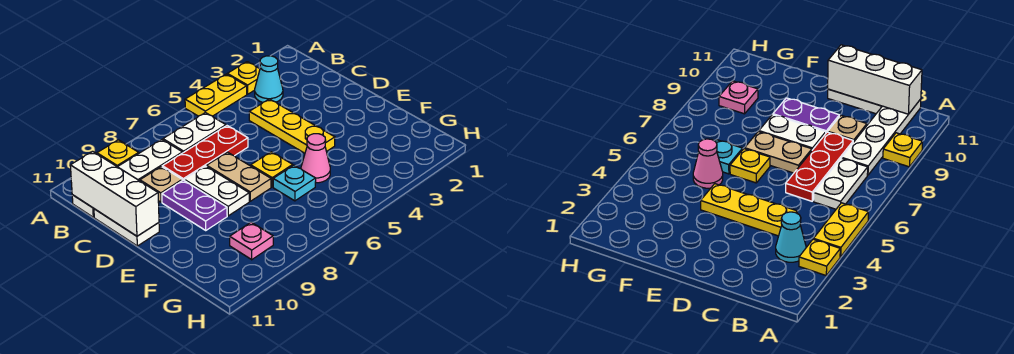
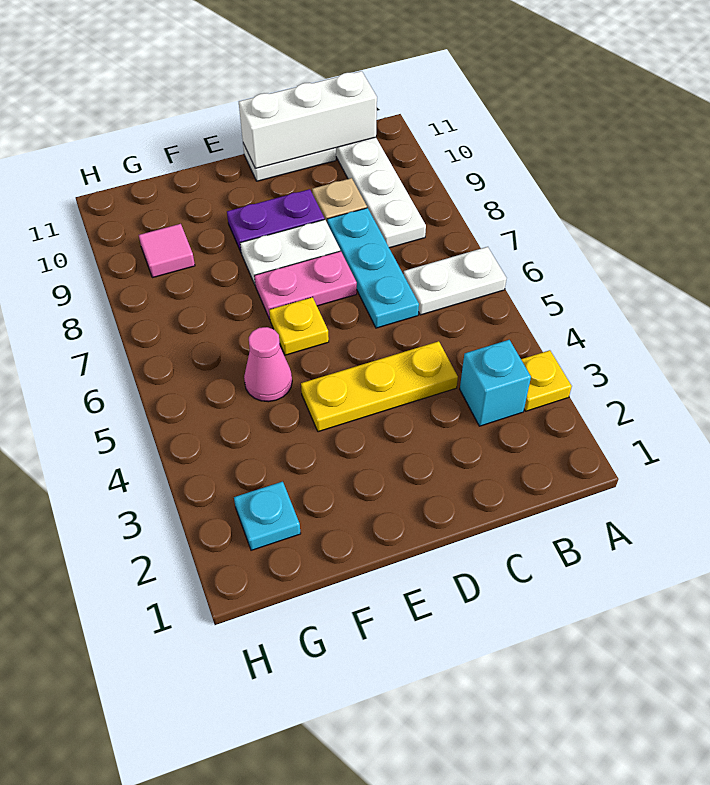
yellow 1x2 plate [185,74,247,116] -> none
yellow 1x1 plate [97,140,139,167] -> none
cyan 1x1 cone [255,56,283,103] -> cyan 1x1 brick [460,340,531,426]
white 1x2 plate [163,113,226,153] -> white 1x2 plate turned to [404,247,507,315]
red 1x3 plate [162,126,248,180] -> cyan 1x3 plate [327,208,419,328]
tan 1x2 plate [207,152,271,201] -> pink 1x2 plate [255,251,357,319]
cyan 1x1 plate [273,165,316,201] -> cyan 1x1 plate moved to [234,482,301,550]
pink 1x1 plate [230,222,273,260] -> pink 1x1 tile [139,224,195,278]

